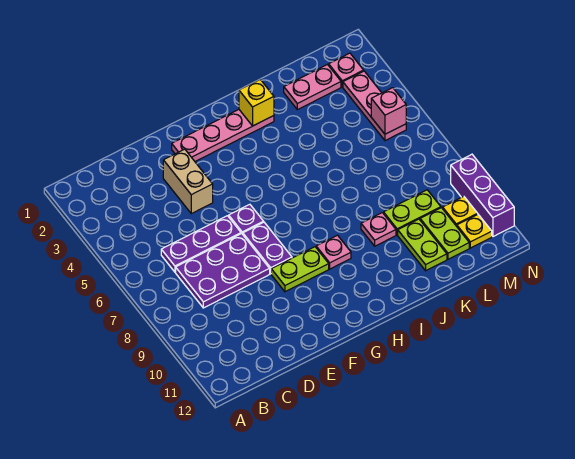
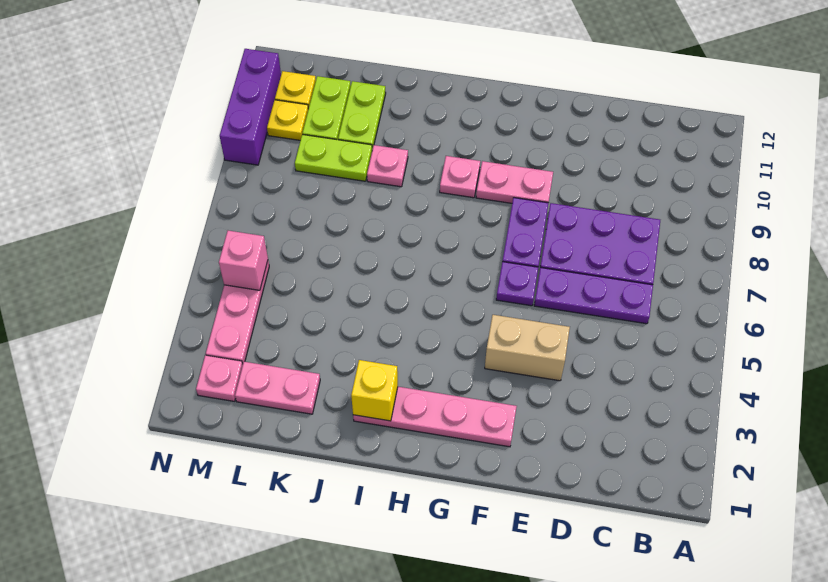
tan 1x2 brick [163,149,213,214] -> tan 1x2 brick turned to [485,315,570,381]
lime 1x2 plate [271,247,329,292] -> pink 1x2 plate [476,161,553,203]

